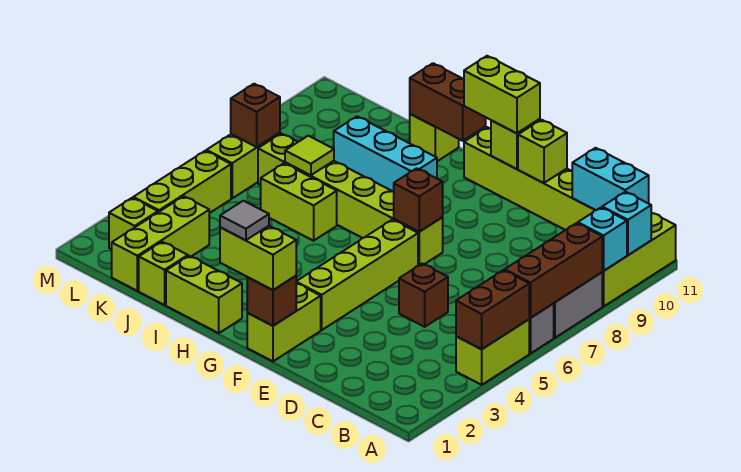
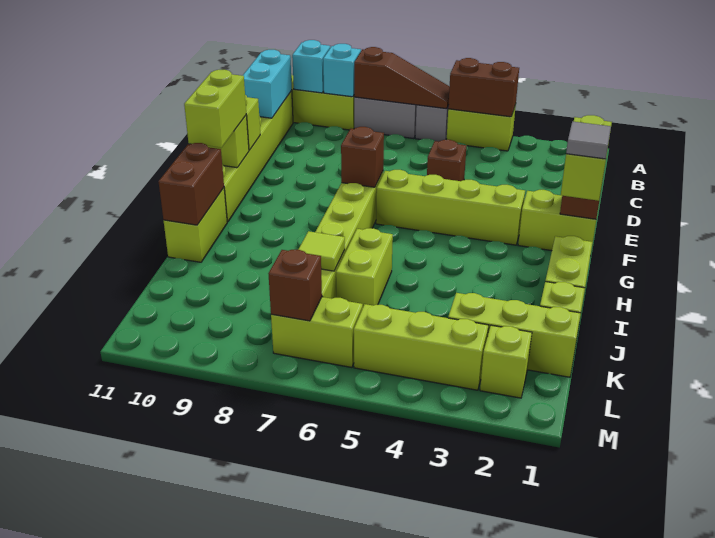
brown 1x3 brick [505,223,602,318] -> brown 1x3 slope [354,47,450,109]
cyan 1x3 brick [334,116,437,192] -> none
lime 1x1 brick [410,114,459,161] -> lime 1x2 brick [164,188,227,262]

